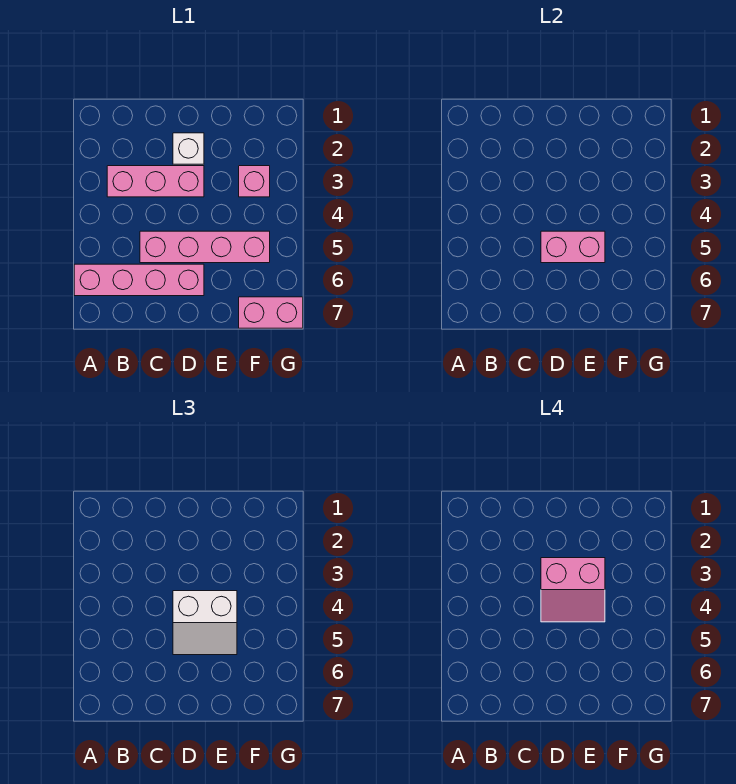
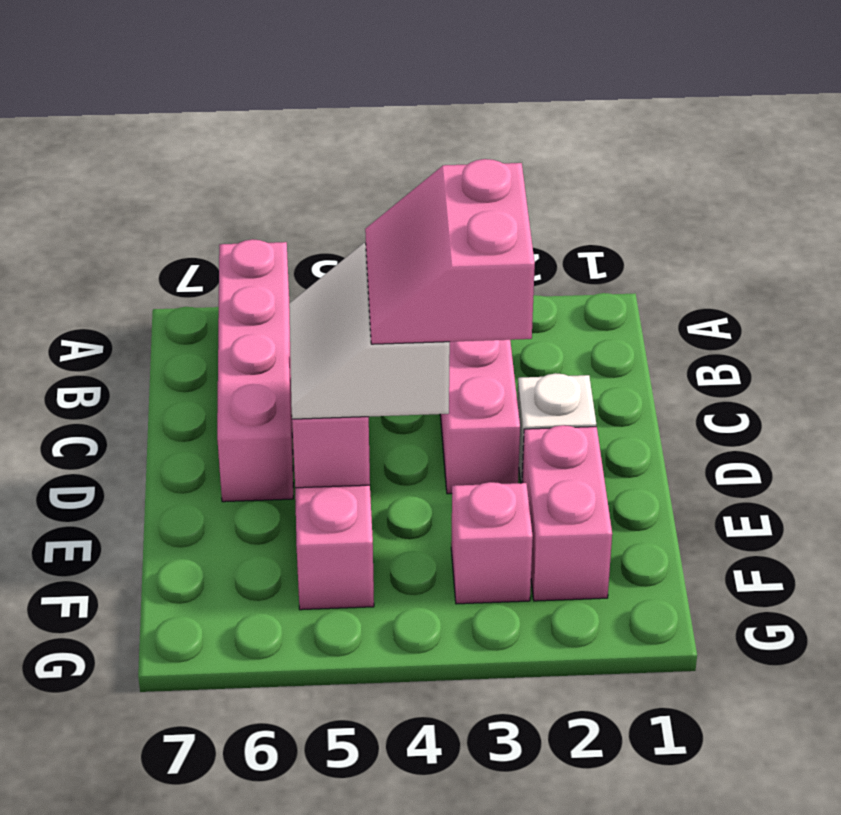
pink 1x2 brick [239,297,303,328] -> pink 1x2 brick moved to [522,425,612,601]

